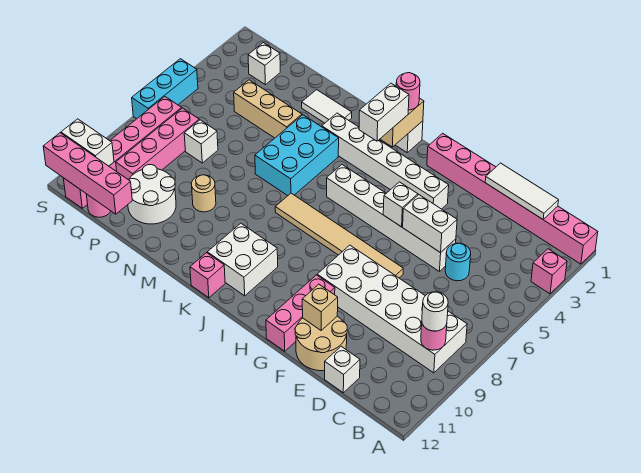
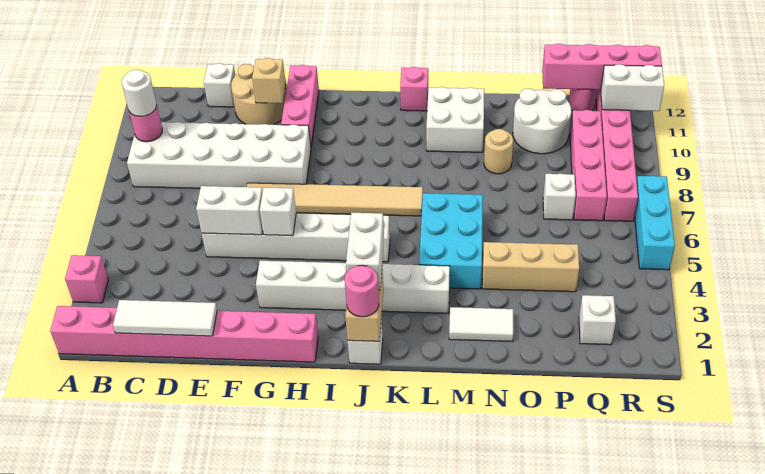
cyan 1x1 round brick [445,243,471,281] -> none
white 2x2 brick [207,223,278,296] -> white 2x2 brick moved to [426,87,484,152]

